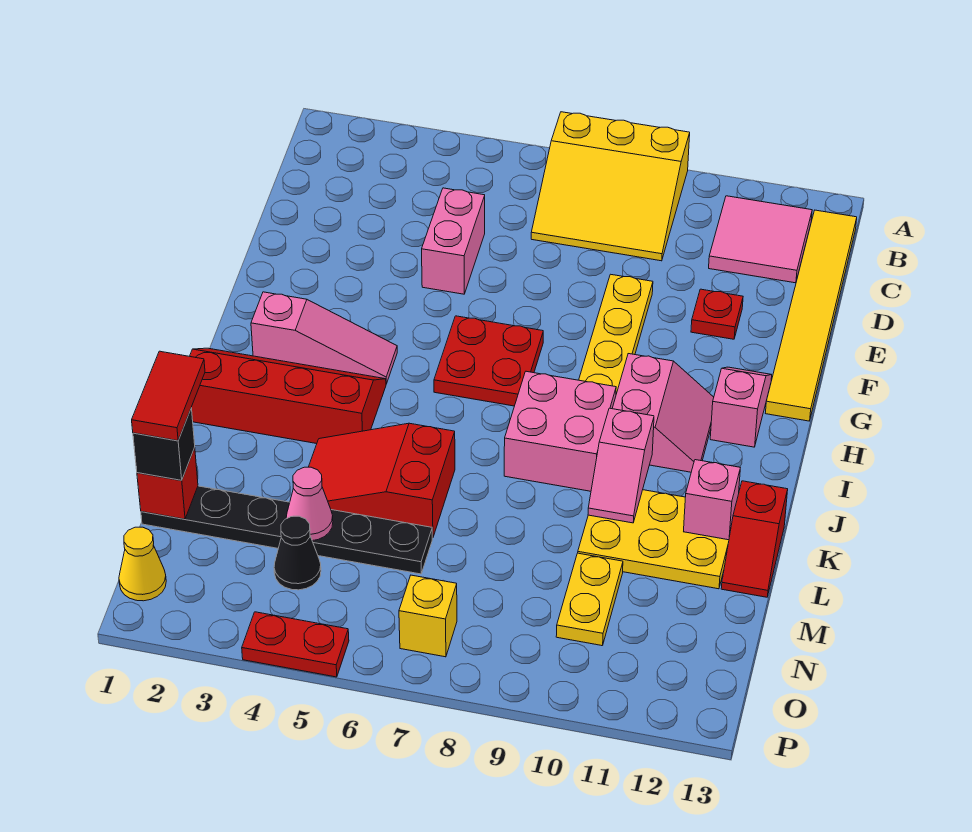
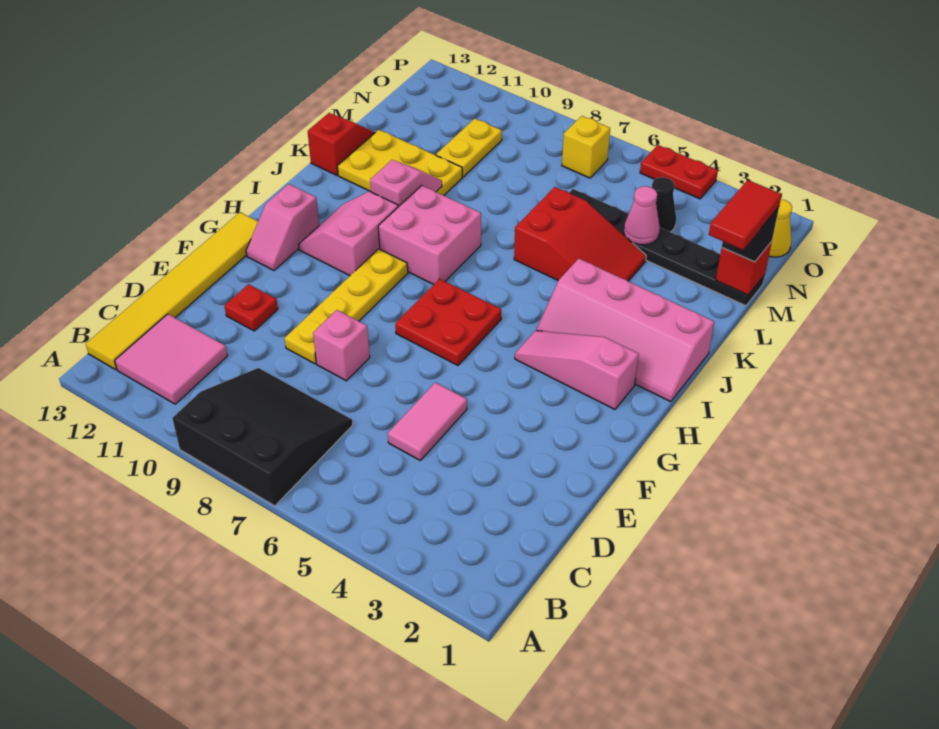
yellow 3x3 slope [531,112,690,261] -> black 3x3 slope [172,368,353,506]
pink 1x2 brick [422,188,485,294] -> pink 1x2 tile [388,382,467,460]
red 2x4 slope [190,348,386,444] -> pink 2x4 slope [536,259,714,402]
pink 1x1 brick [684,460,740,540] -> pink 1x1 brick moved to [313,310,370,381]

